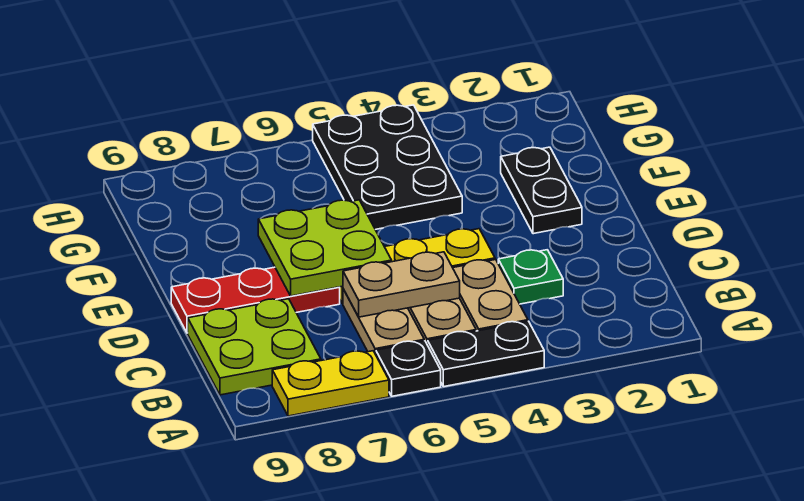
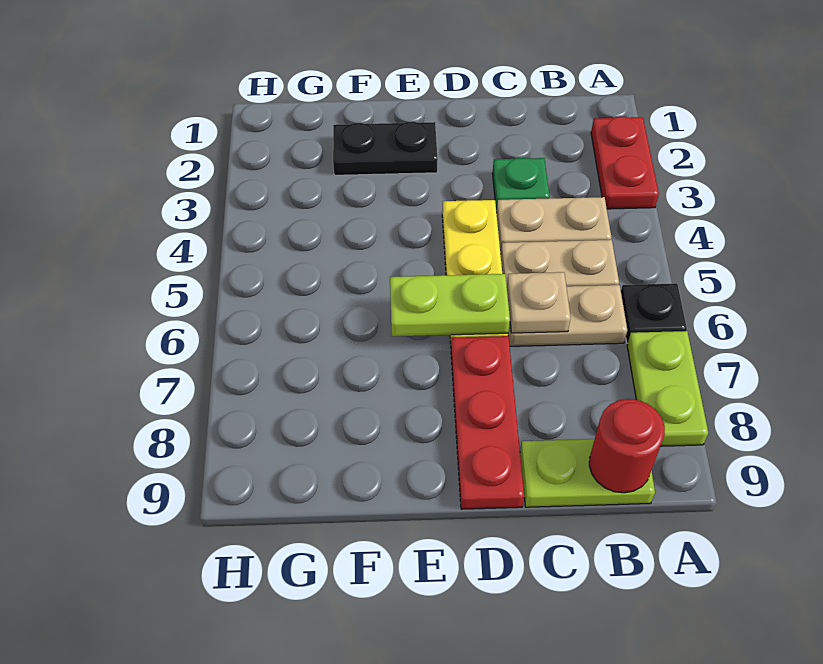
none -> red 1x2 plate [591,116,659,209]
black 1x2 plate [428,321,544,387] -> none
yellow 1x2 plate [272,351,389,416] -> lime 1x2 plate [627,331,708,446]
lime 2x2 plate [188,299,321,395] -> lime 1x2 plate [520,439,655,507]
none -> red 1x1 round brick [589,399,665,493]
tan 1x2 plate [343,252,460,317] -> tan 1x1 plate [507,272,571,333]
lime 2x2 plate [258,200,392,296] -> lime 1x2 plate [390,274,510,336]
black 2x3 plate [313,105,462,230] -> none

